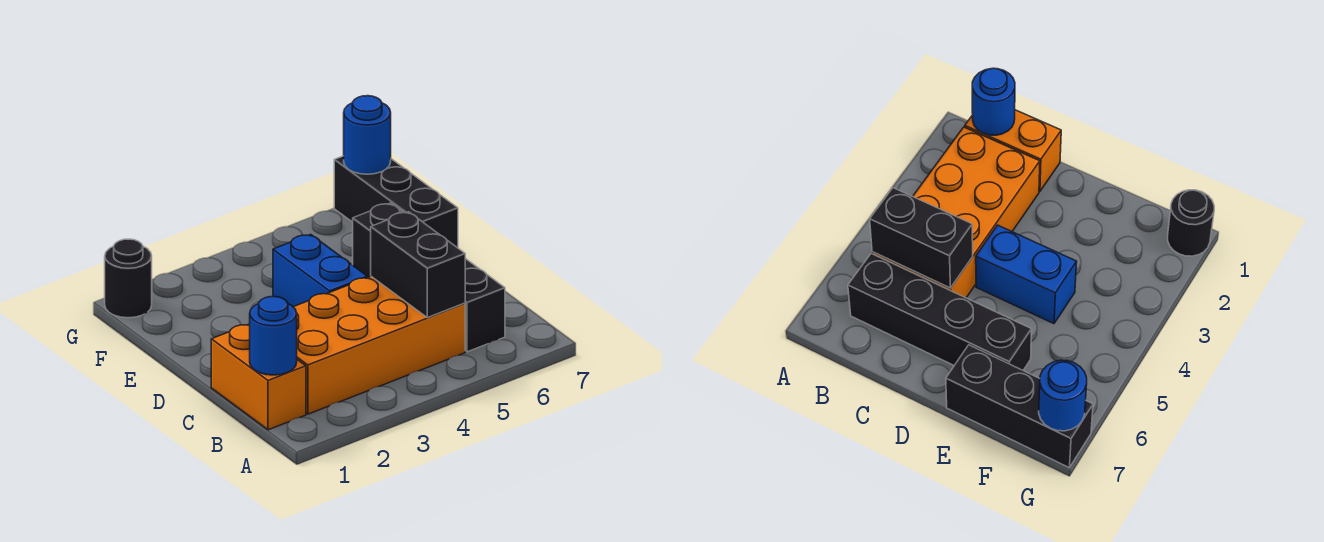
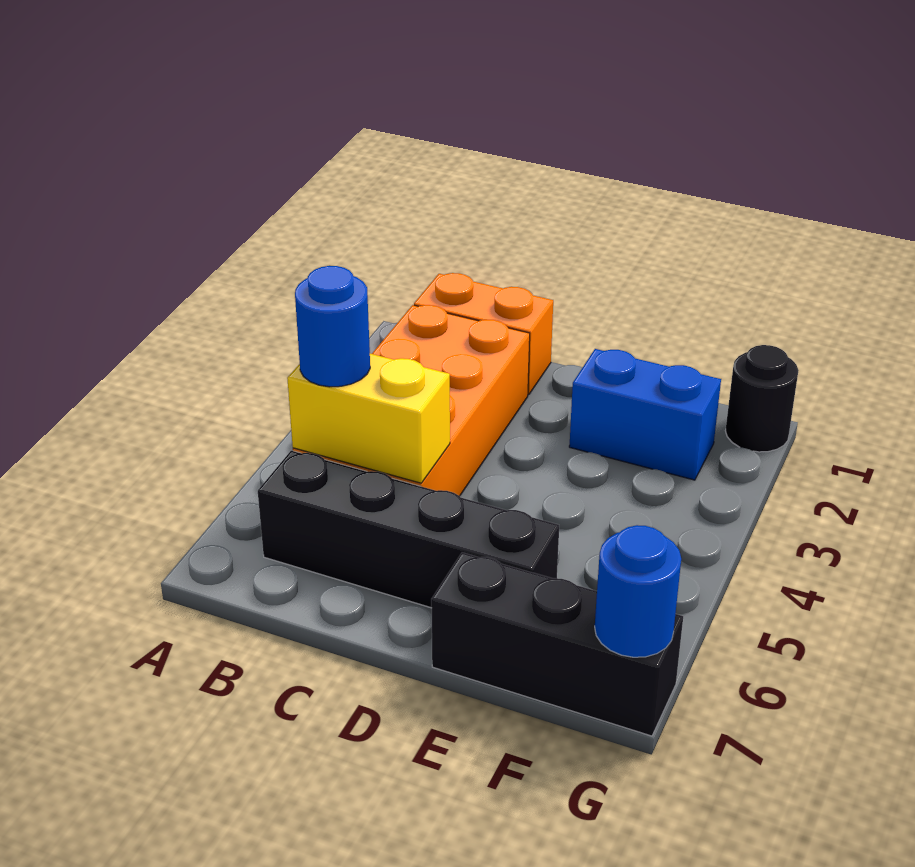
blue 1x1 round brick [250,297,297,375] -> blue 1x1 round brick moved to [295,266,370,387]
black 1x2 brick [371,212,465,318] -> yellow 1x2 brick [287,354,450,483]
blue 1x2 brick [273,234,367,307] -> blue 1x2 brick moved to [569,349,721,480]

